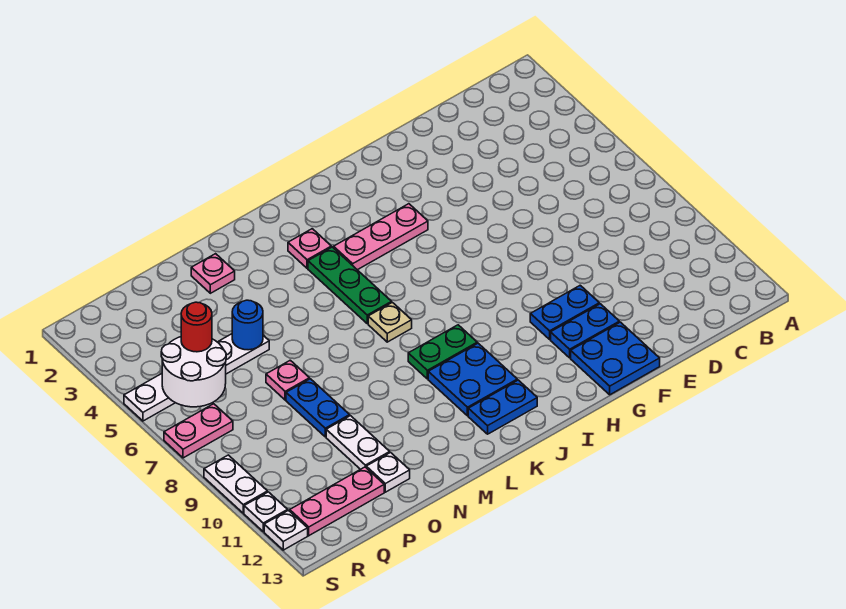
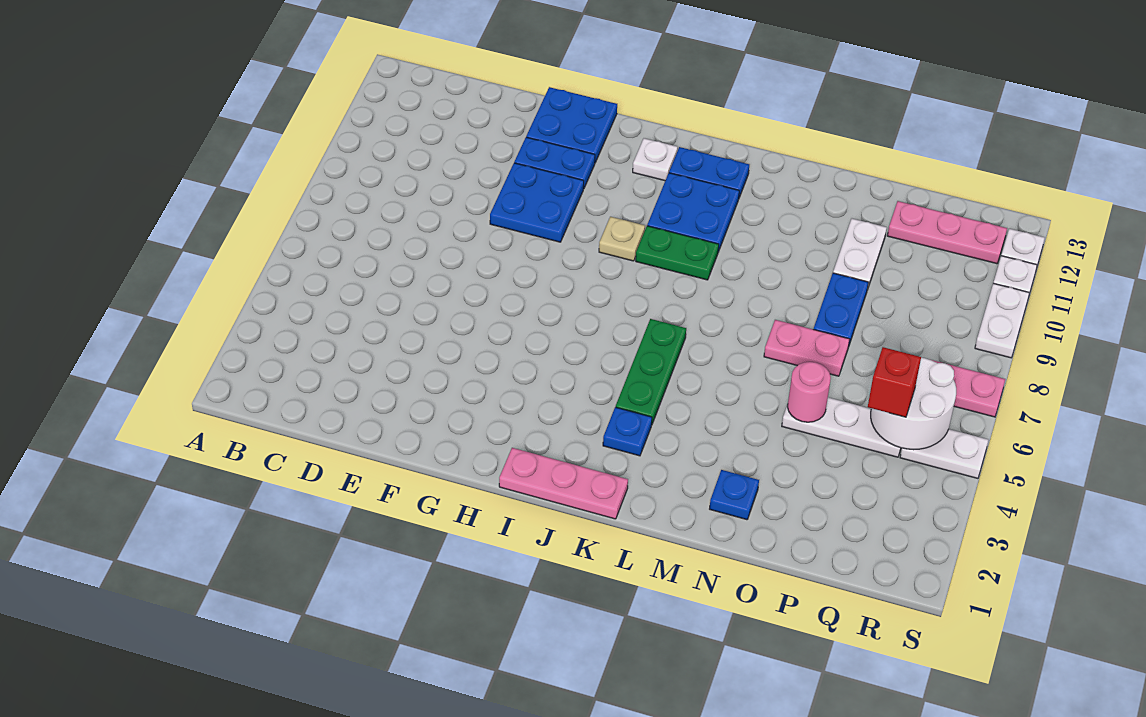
blue 1x2 plate [530,285,599,339] -> blue 2x2 plate [490,163,584,242]
pink 1x3 plate [334,204,428,270] -> pink 1x3 plate moved to [499,448,628,519]
pink 1x1 plate [288,229,331,268] -> blue 1x1 plate [603,407,652,456]
tan 1x1 plate [368,302,412,342] -> tan 1x1 plate moved to [599,217,645,261]
pink 1x1 plate [191,254,235,293] -> blue 1x1 plate [710,470,759,520]
blue 1x1 round brick [232,300,263,350] -> pink 1x1 round brick [788,362,831,422]
pink 1x1 plate [266,360,309,400] -> pink 1x2 plate [764,320,850,376]
white 1x1 plate [366,453,410,492] -> white 1x1 plate moved to [633,138,677,181]
red 1x1 round brick [181,302,212,352] -> red 1x1 brick [868,347,921,417]

